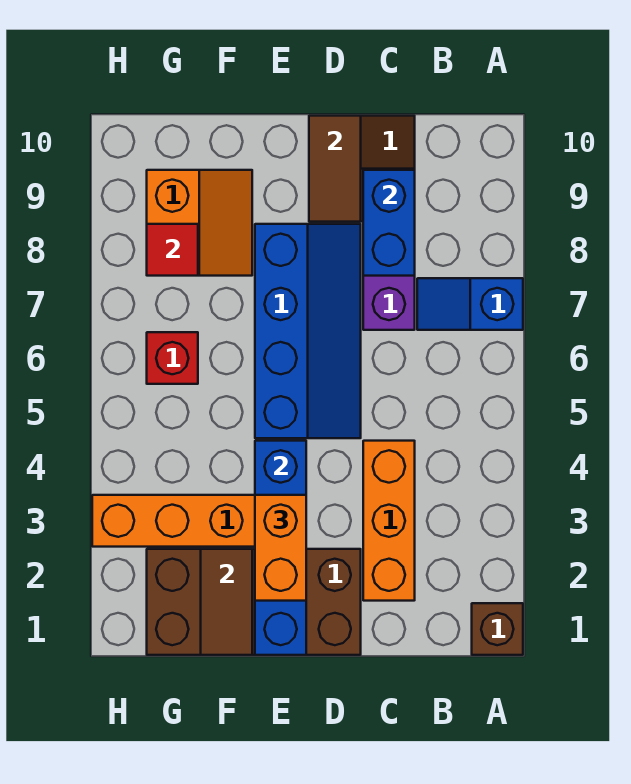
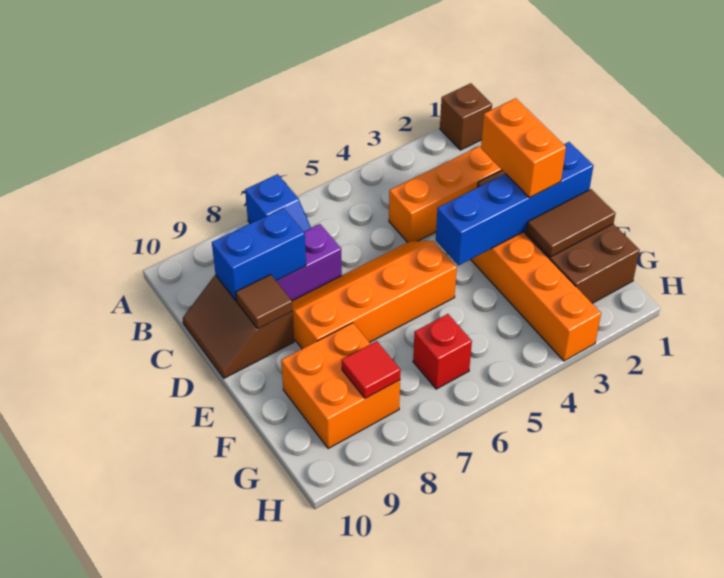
blue 2x4 slope [255,224,361,438] -> orange 2x4 slope [292,241,457,349]
brown 1x2 tile [309,116,361,222] -> brown 1x1 tile [236,275,293,329]
orange 1x2 brick [255,495,306,601] -> orange 1x2 brick turned to [481,98,566,198]
orange 2x2 slope [147,170,252,276] -> orange 2x2 brick [281,323,400,449]

